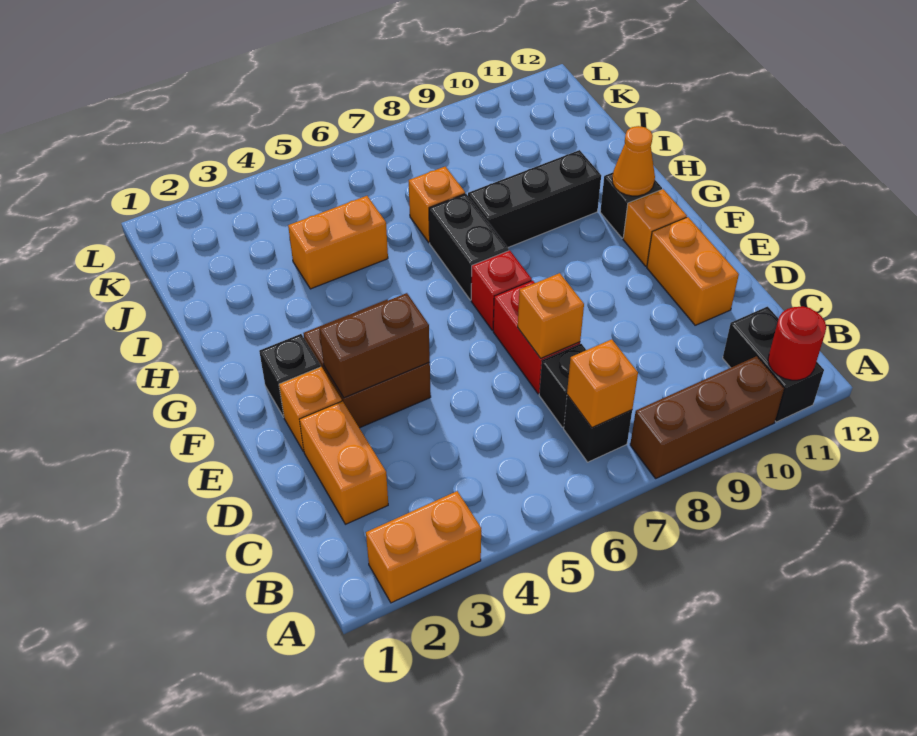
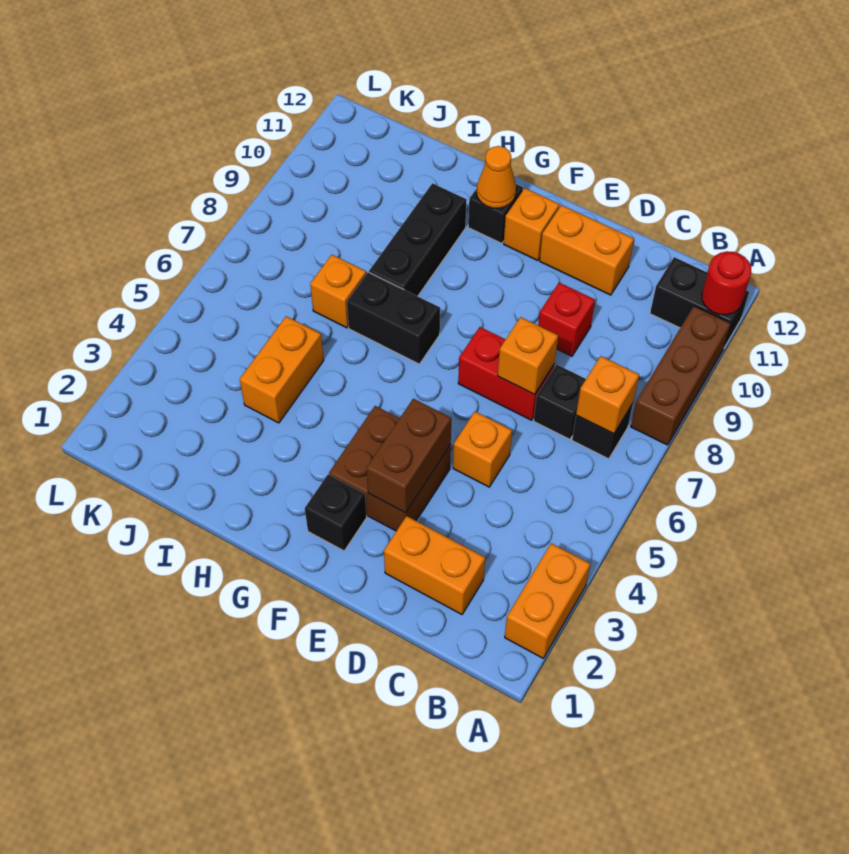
orange 1x1 brick [279,367,342,452] -> orange 1x1 brick moved to [453,412,512,487]
red 1x1 brick [471,250,532,330] -> red 1x1 brick moved to [538,283,595,356]

